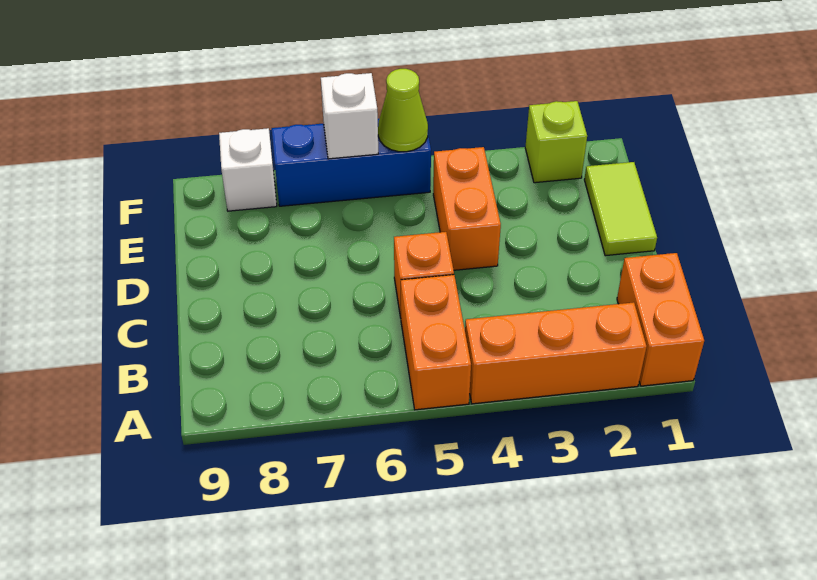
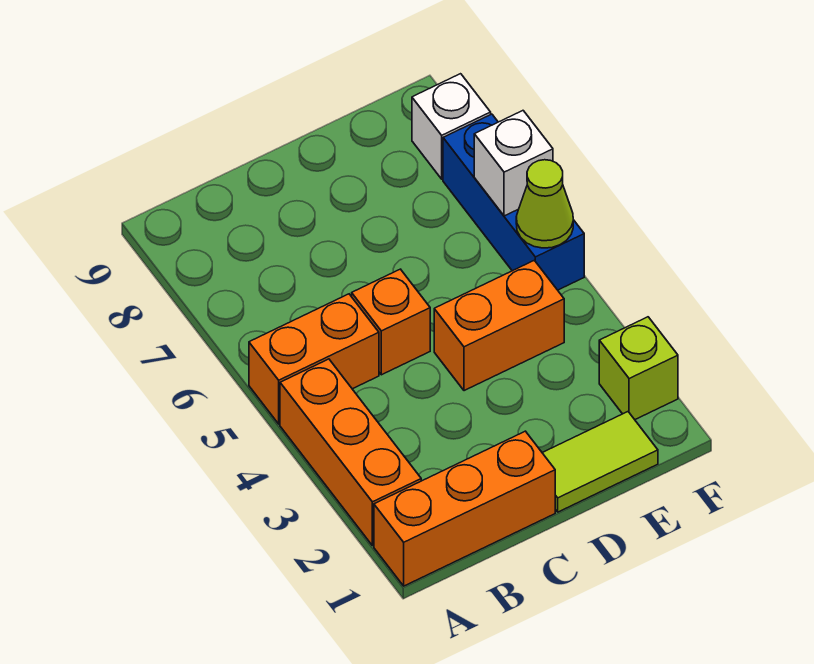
orange 1x2 brick [617,253,704,386] -> orange 1x3 brick [374,431,555,586]

